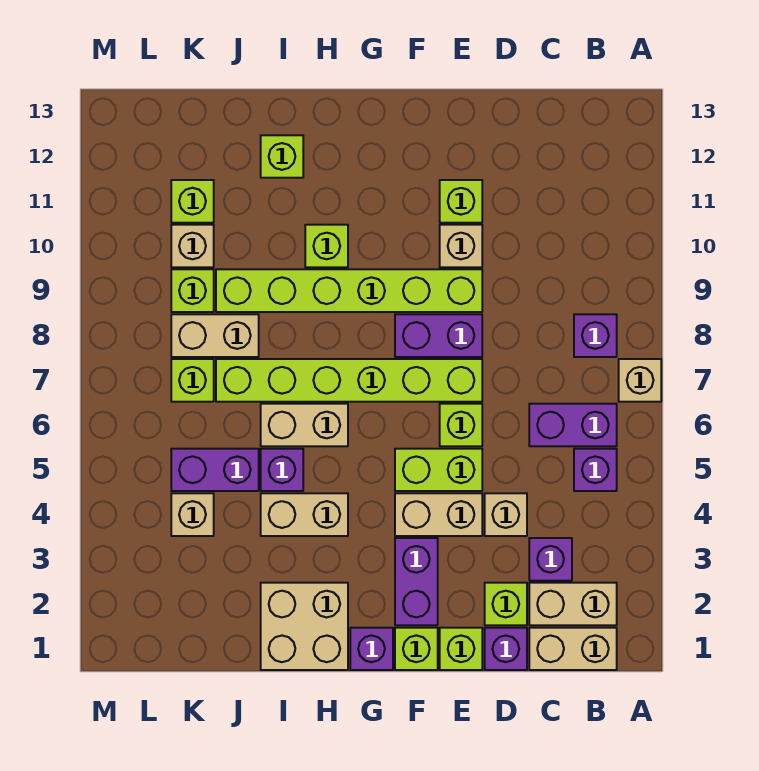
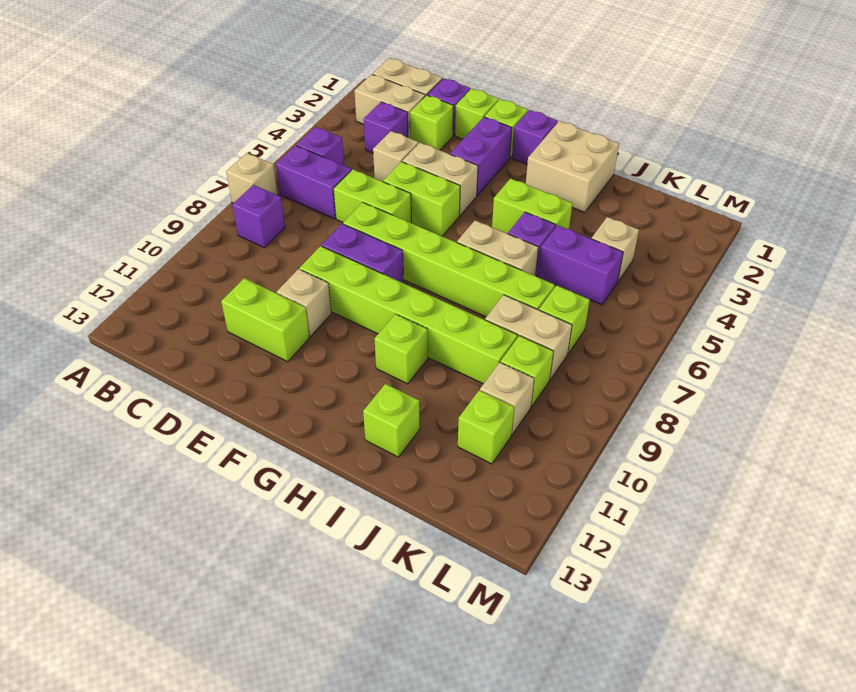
lime 1x1 brick [440,404,482,446] -> lime 1x2 brick [334,169,411,223]
lime 1x1 brick [440,180,482,223] -> lime 1x2 brick [221,278,310,362]
tan 1x2 brick [261,493,348,536] -> lime 1x2 brick [492,179,572,234]

